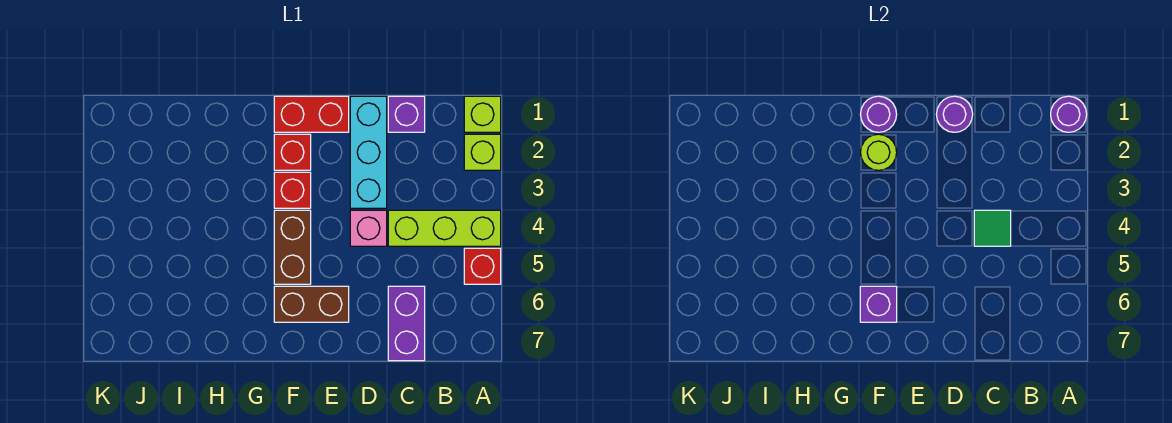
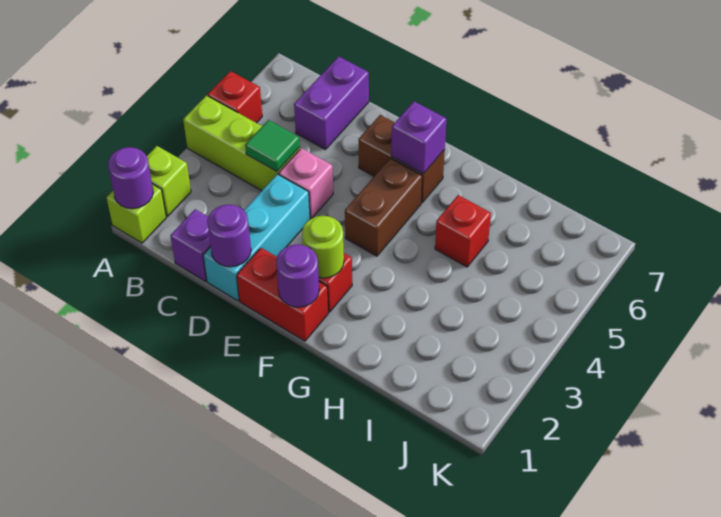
red 1x1 brick [274,172,311,208] -> red 1x1 brick moved to [435,195,491,267]

